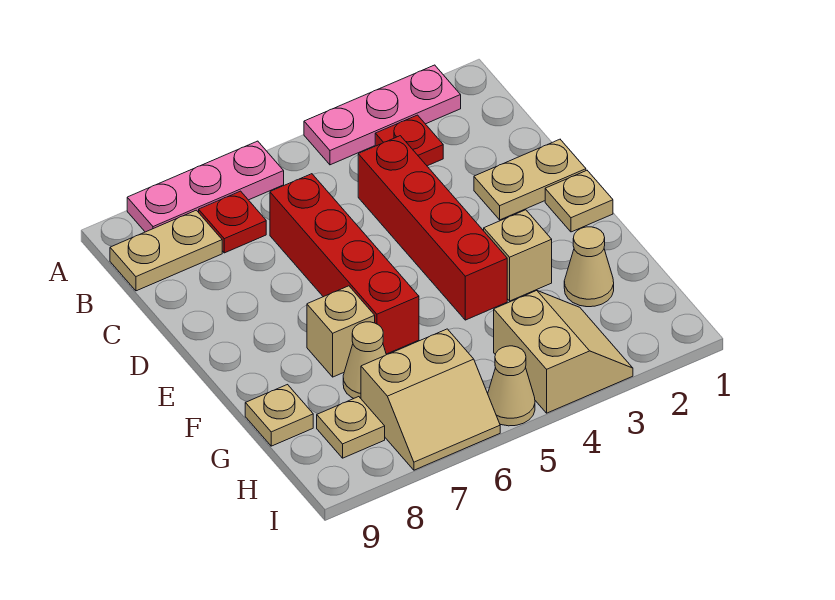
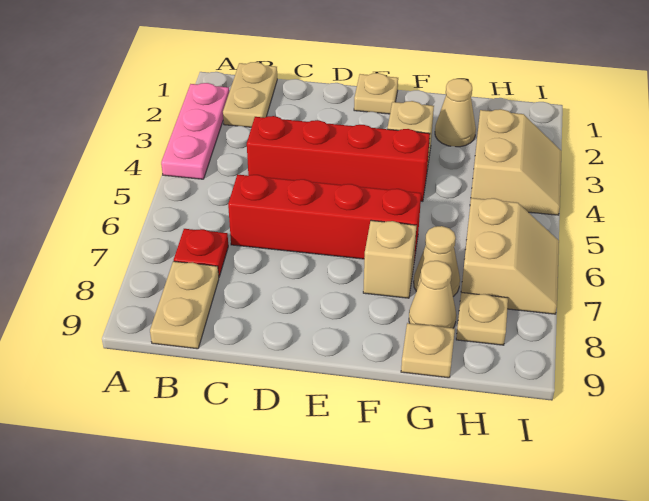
pink 1x3 plate [127,141,284,232] -> none
red 1x1 plate [375,115,443,166] -> none
tan 1x2 plate [474,139,586,220] -> tan 1x2 plate moved to [223,62,277,127]
tan 2x2 slope [494,291,633,413] -> tan 2x2 slope turned to [470,109,561,215]
tan 1x1 cone [488,346,535,426] -> tan 1x1 cone moved to [409,261,456,328]

